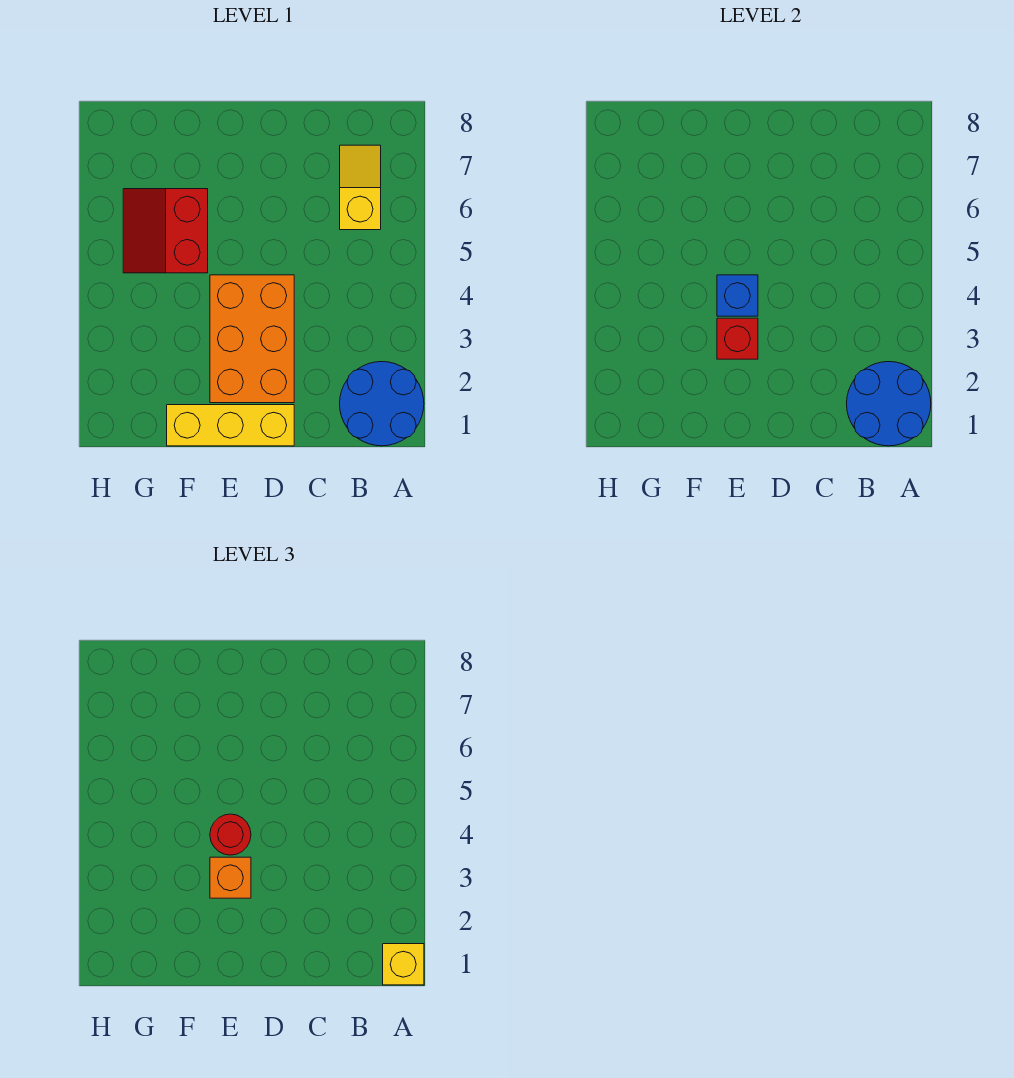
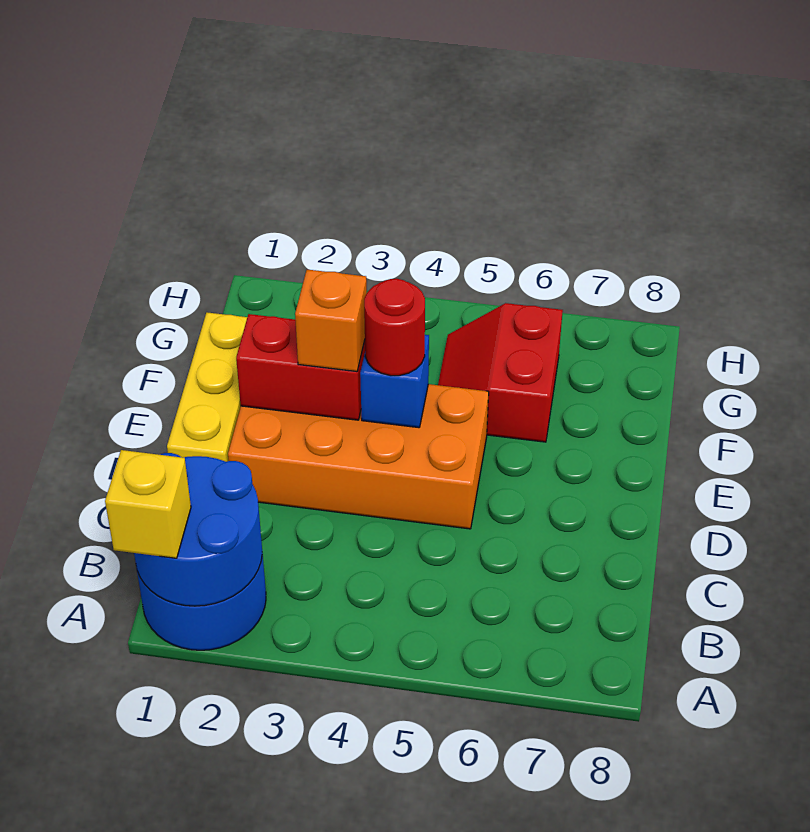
yellow 1x2 slope [340,145,381,230] -> none
orange 2x3 brick [210,275,294,403] -> orange 2x4 brick [228,384,489,529]
red 1x1 brick [717,318,758,359] -> red 1x2 brick [236,314,365,420]
red 2x2 slope [123,189,208,273] -> red 2x2 slope turned to [438,303,563,442]

